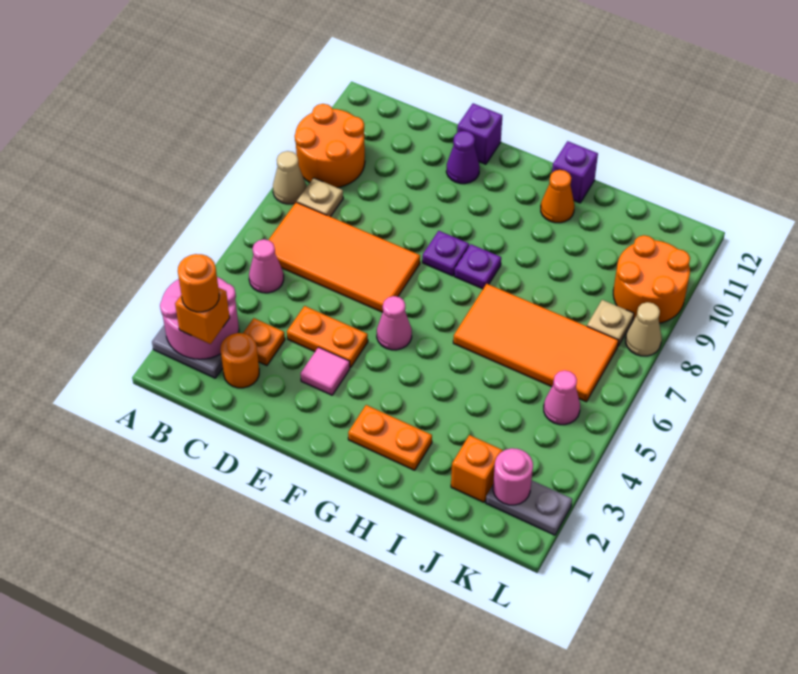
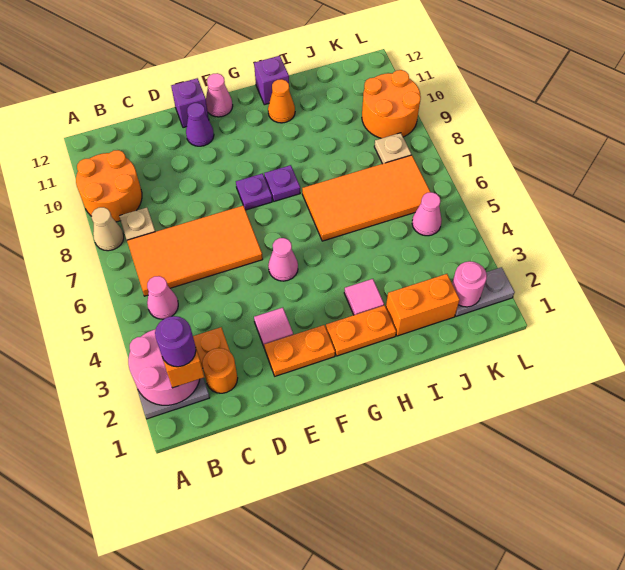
orange 1x1 round brick [178,254,219,312] -> purple 1x1 round brick [155,316,196,367]
orange 1x2 plate [287,306,368,368] -> orange 1x2 plate moved to [264,325,335,376]
none -> pink 1x1 cone [206,73,233,117]
none -> pink 1x1 tile [344,279,384,315]
orange 1x1 brick [451,435,503,502] -> orange 1x2 brick [386,274,460,336]
tan 1x1 cone [626,302,662,356] -> none

